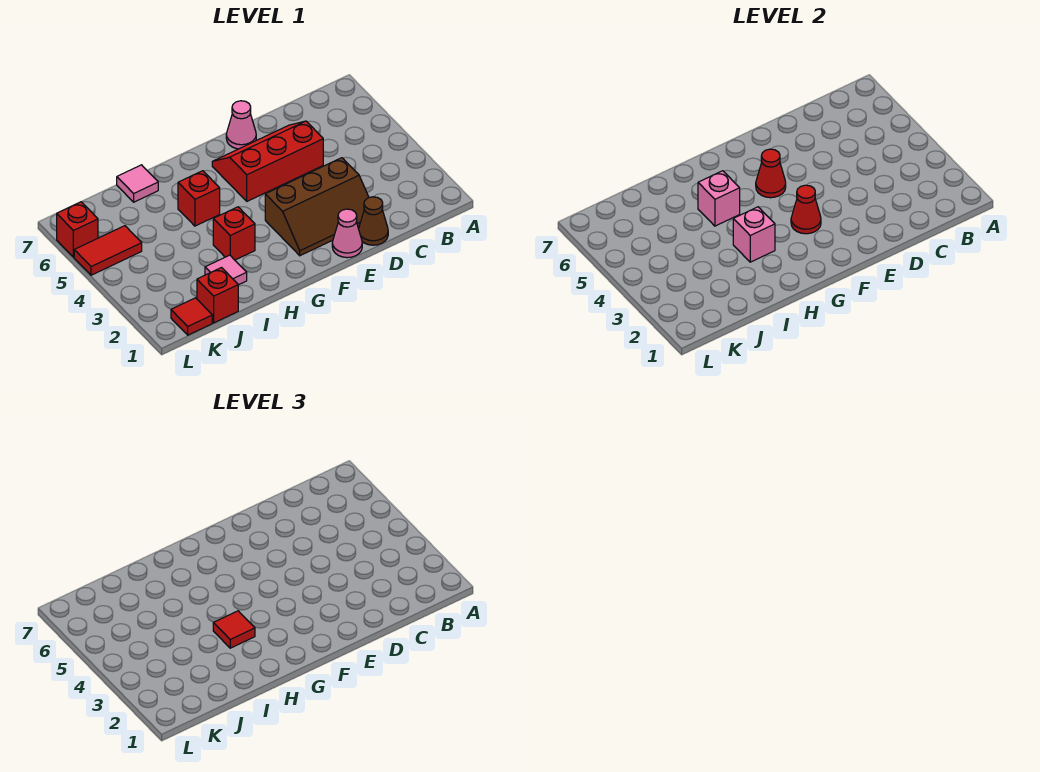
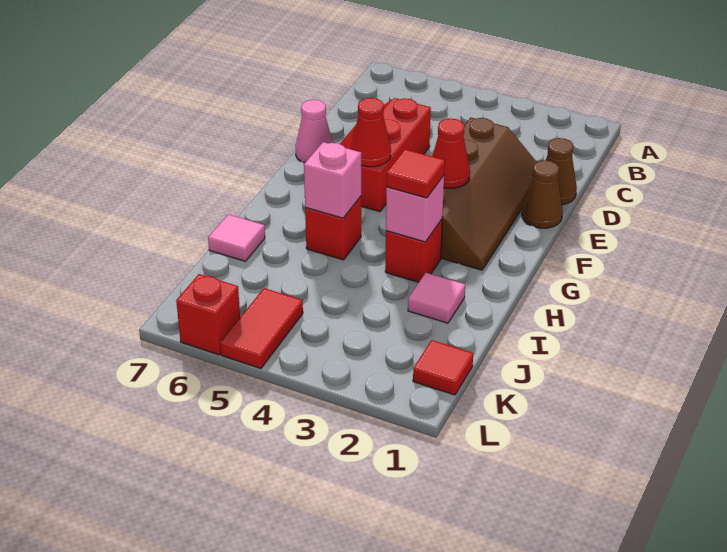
brown 2x3 slope [265,158,369,256] -> brown 2x4 slope [441,118,537,270]
pink 1x1 cone [332,209,362,258] -> brown 1x1 cone [522,160,563,228]
red 1x1 brick [197,268,238,323] -> none

